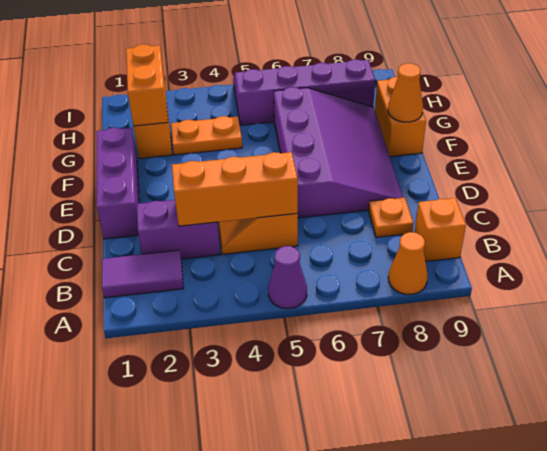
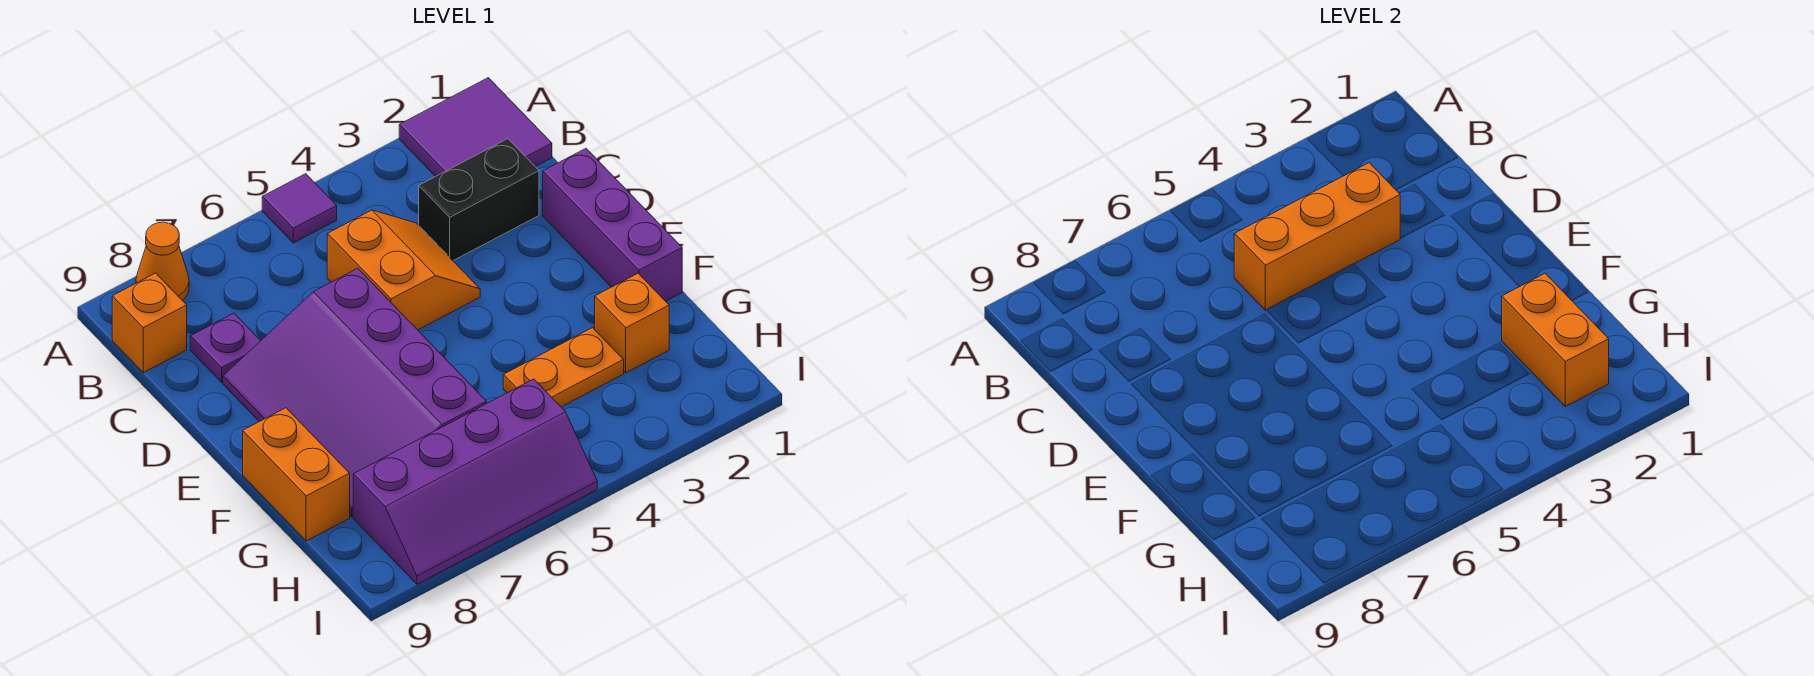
purple 1x1 cone [268,246,307,308] -> purple 1x1 tile [262,174,337,243]
purple 1x2 tile [102,250,184,298] -> purple 2x2 tile [399,78,552,176]
purple 1x2 brick [137,200,220,259] -> black 1x2 brick [419,139,539,261]
orange 1x1 plate [369,197,413,237] -> purple 1x1 plate [190,313,261,382]
orange 1x1 cone [388,63,423,122] -> none

